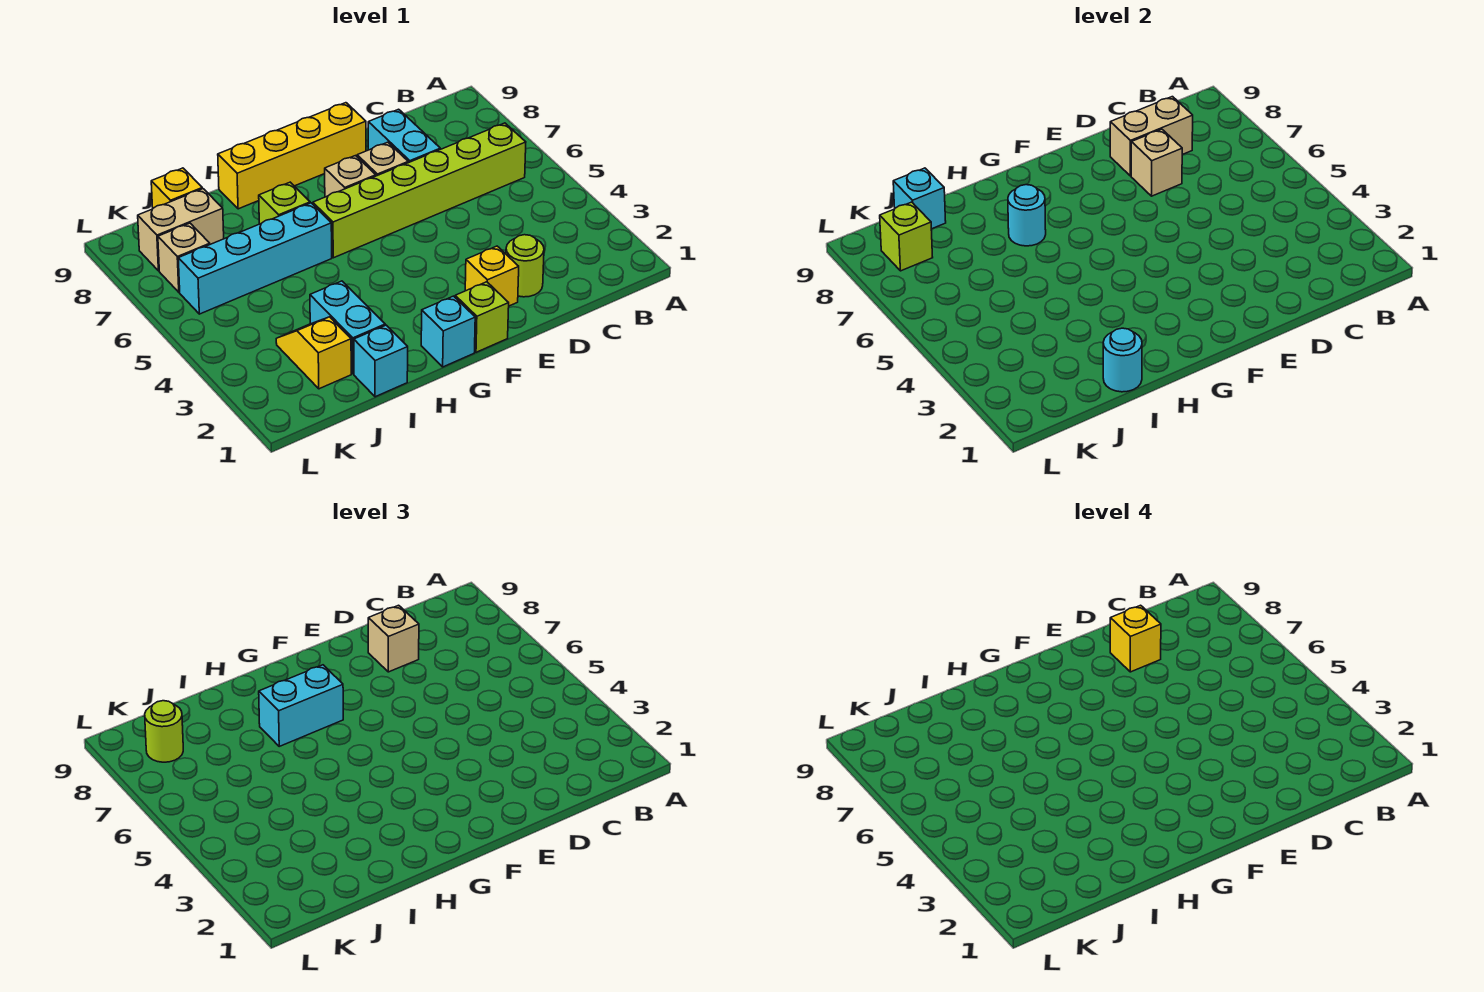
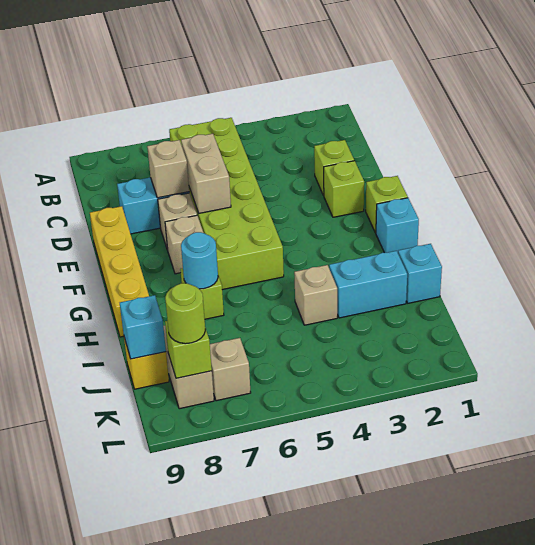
lime 1x6 brick [313,123,526,258] -> lime 2x6 brick [169,118,284,290]
tan 1x2 brick [1110,97,1193,176] -> tan 1x2 brick moved to [181,134,231,213]
lime 1x1 round brick [506,235,544,297] -> lime 1x1 brick [314,140,354,196]
tan 1x1 brick [368,605,419,672] -> tan 1x1 brick moved to [294,265,337,325]
yellow 1x1 brick [1110,605,1161,672] -> none
yellow 1x1 brick [465,246,519,306] -> lime 1x1 brick [324,161,364,217]
cyan 1x2 brick [259,665,343,746] -> none
cyan 1x4 brick [178,203,332,314] -> none
cyan 1x1 round brick [1103,328,1142,392] -> none
yellow 1x2 slope [276,317,351,389] -> none

